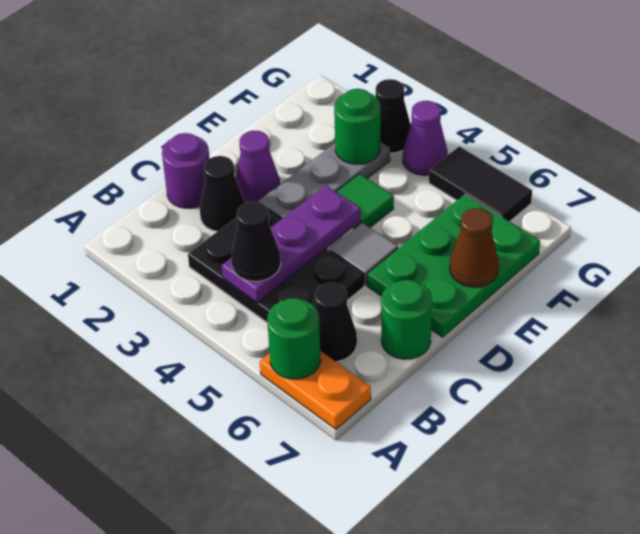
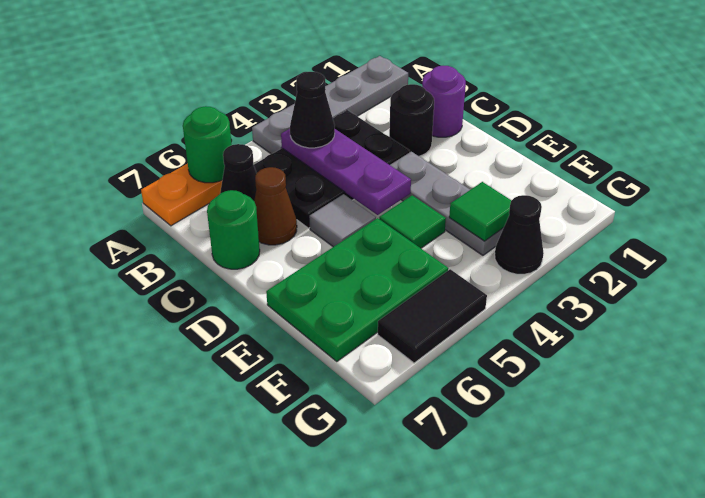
none -> grey 1x4 plate [252,56,408,154]
black 1x1 cone [200,156,245,231] -> black 1x1 round brick [389,84,434,156]
purple 1x1 cone [235,131,280,203] -> none
green 2x3 plate [367,194,540,337] -> green 2x3 plate turned to [266,218,448,361]
brown 1x1 cone [450,208,499,287] -> brown 1x1 cone moved to [254,167,297,245]
green 1x1 round brick [334,89,381,164] -> green 1x1 tile [449,182,512,241]
purple 1x1 cone [403,101,448,175] -> none

